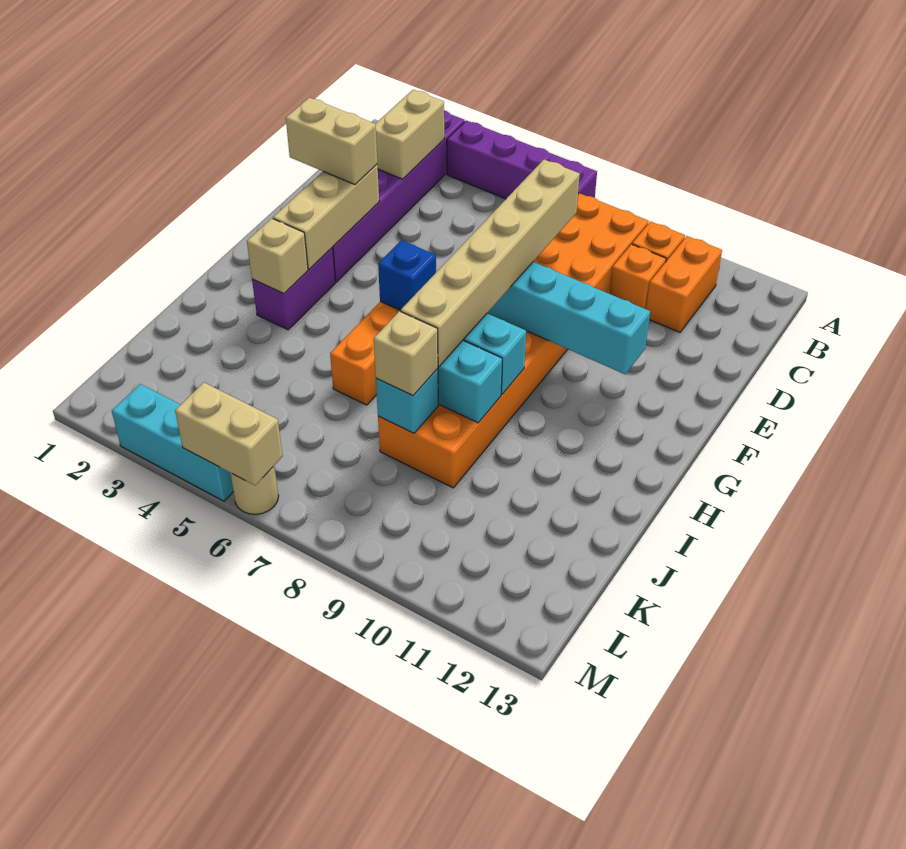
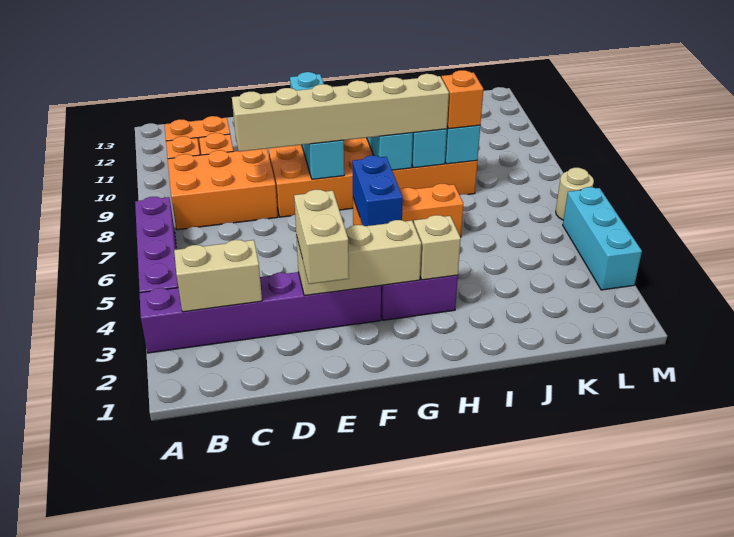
blue 1x1 brick [378,240,436,311] -> blue 1x2 brick [352,155,403,226]
tan 1x1 brick [374,311,438,396] -> orange 1x1 brick [442,70,483,129]
tan 1x2 brick [175,383,283,485] -> none

